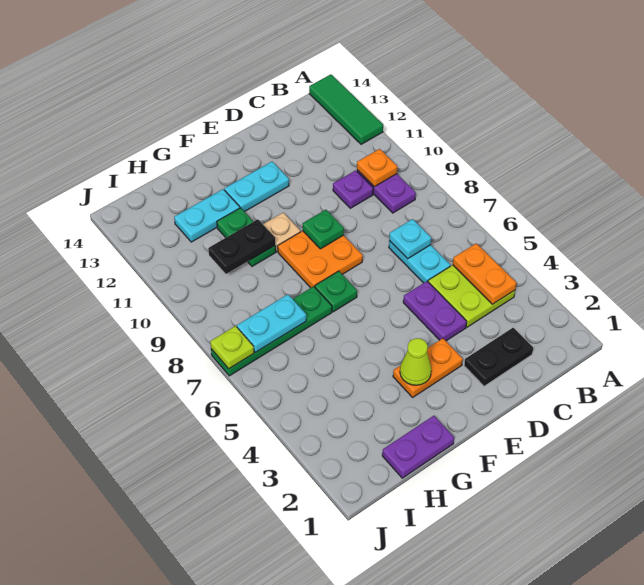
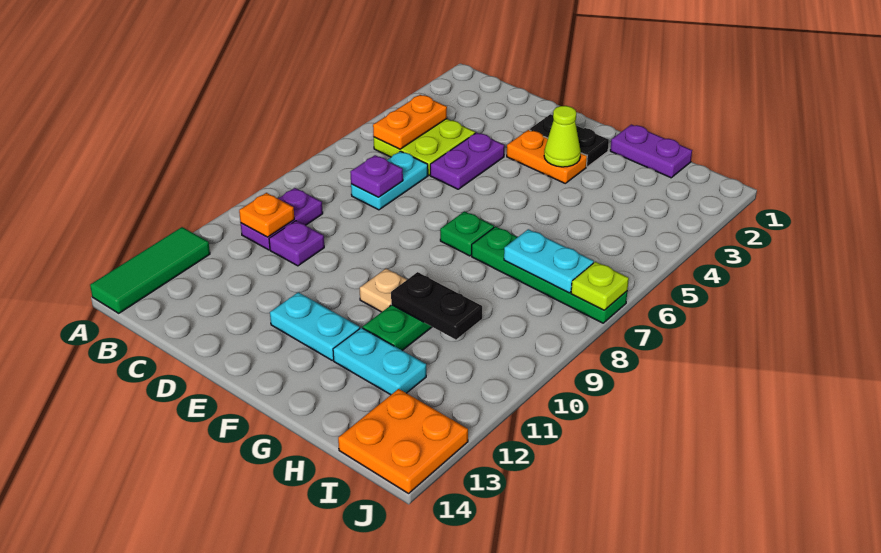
black 1x2 plate [464,328,533,386] -> black 1x2 plate moved to [530,114,609,167]
cyan 1x1 plate [389,219,431,259] -> purple 1x1 plate [350,155,403,197]
orange 2x2 plate [278,231,363,288] -> orange 2x2 plate moved to [338,389,468,494]
green 1x1 plate [302,210,344,249] -> none

